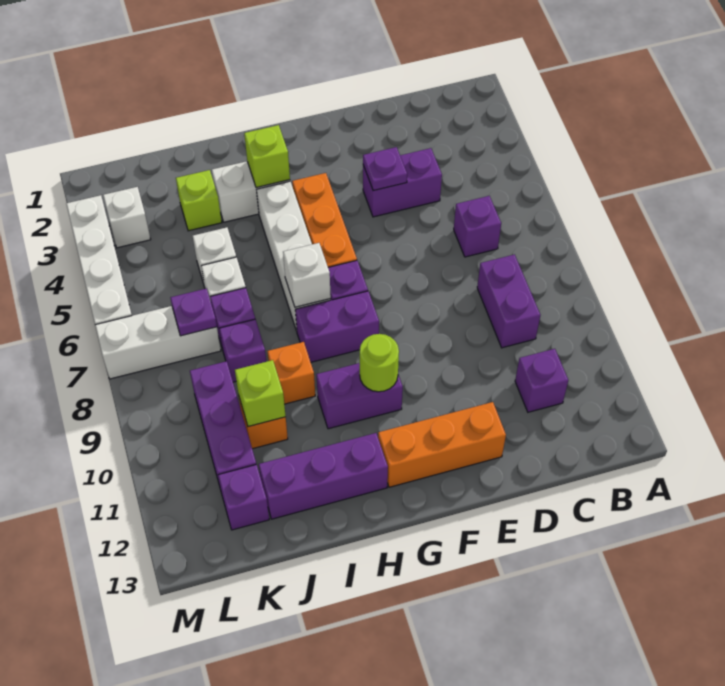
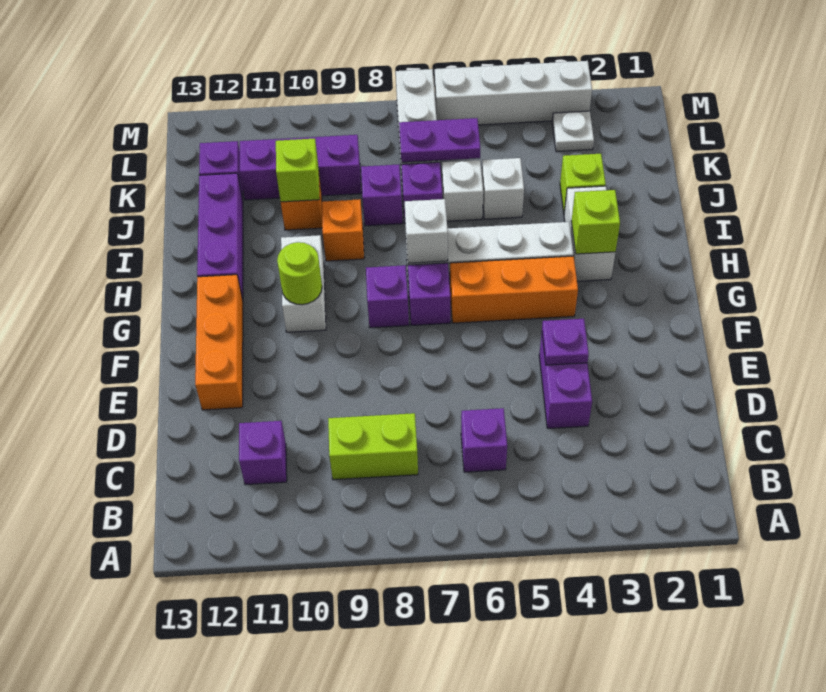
purple 1x2 brick [477,255,540,348] -> lime 1x2 brick [328,413,418,480]
purple 1x2 brick [295,291,379,362] -> purple 1x1 brick [366,265,409,328]
purple 1x2 brick [316,363,403,429] -> white 1x2 brick [281,235,326,332]
purple 1x1 plate [170,288,217,336] -> purple 1x2 plate [399,118,480,162]
white 1x1 brick [103,187,151,248] -> white 1x1 plate [552,111,594,152]

